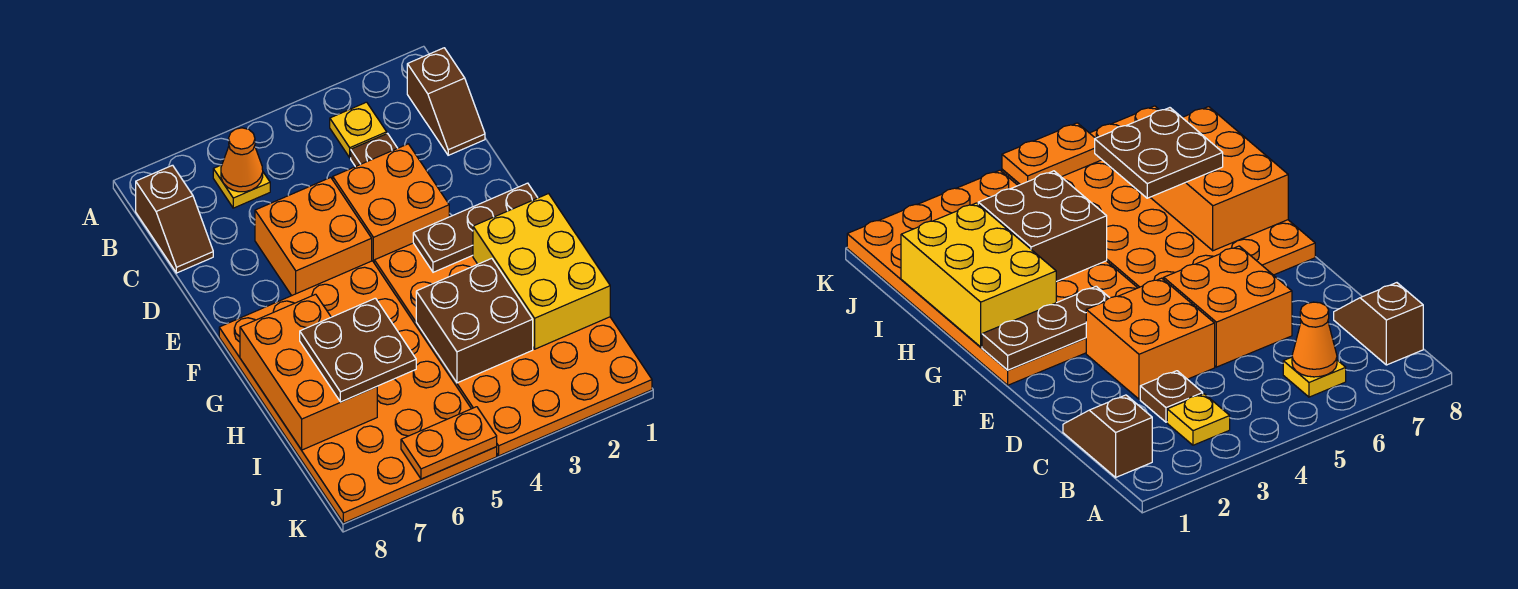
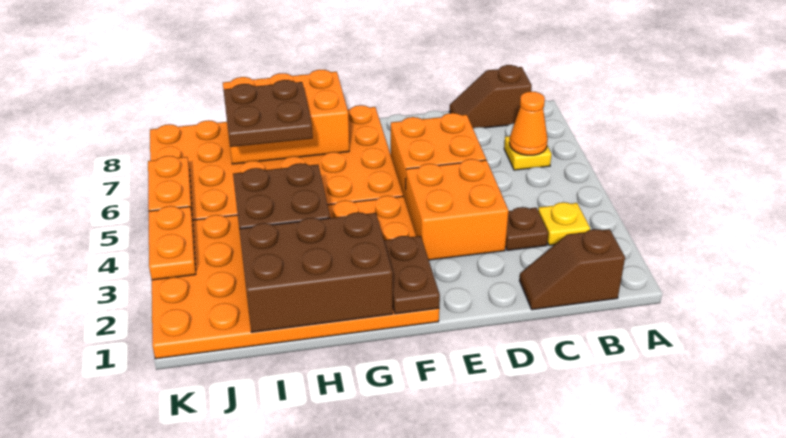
brown 1x3 plate [413,183,538,272] -> brown 1x2 plate [384,236,440,314]
yellow 2x3 brick [473,194,610,349] -> brown 2x3 brick [239,212,393,332]
none -> orange 1x2 plate [149,206,196,280]

